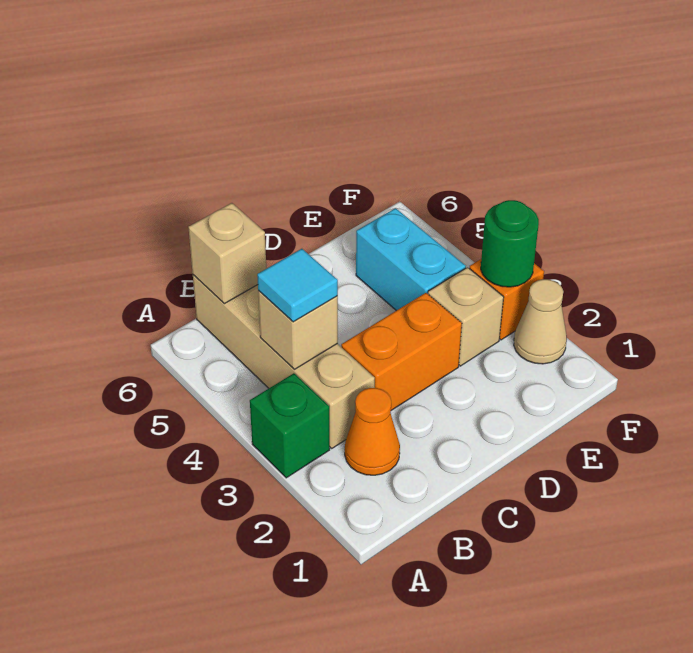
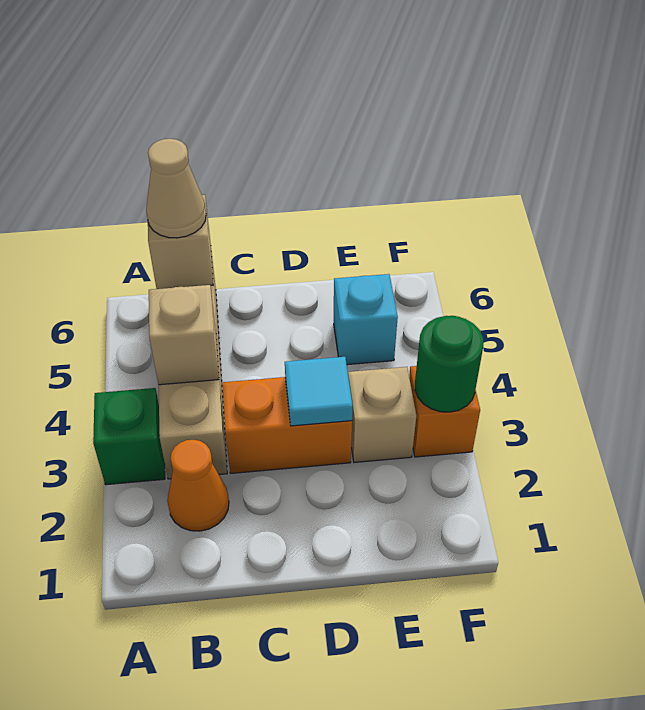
cyan 1x1 tile [257,249,338,322] -> cyan 1x1 tile moved to [285,357,353,426]
cyan 1x2 brick [356,208,466,311] -> cyan 1x1 brick [334,274,398,365]
tan 1x1 cone [514,279,567,364] -> tan 1x1 cone moved to [146,139,206,238]

